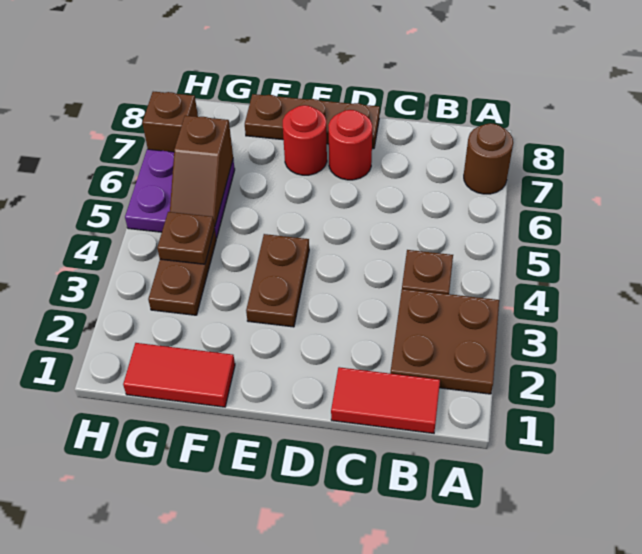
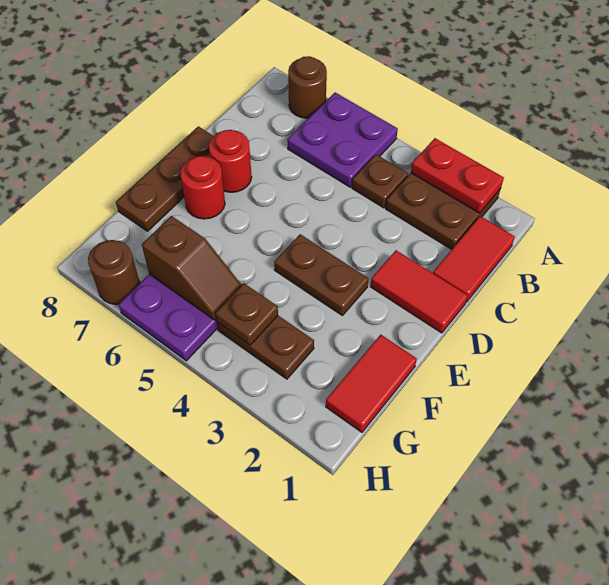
none -> red 1x2 plate [411,138,504,213]
none -> purple 2x2 plate [287,93,398,187]
none -> red 1x2 tile [371,250,468,333]
brown 1x1 brick [142,92,198,152] -> brown 1x1 round brick [88,240,140,305]

